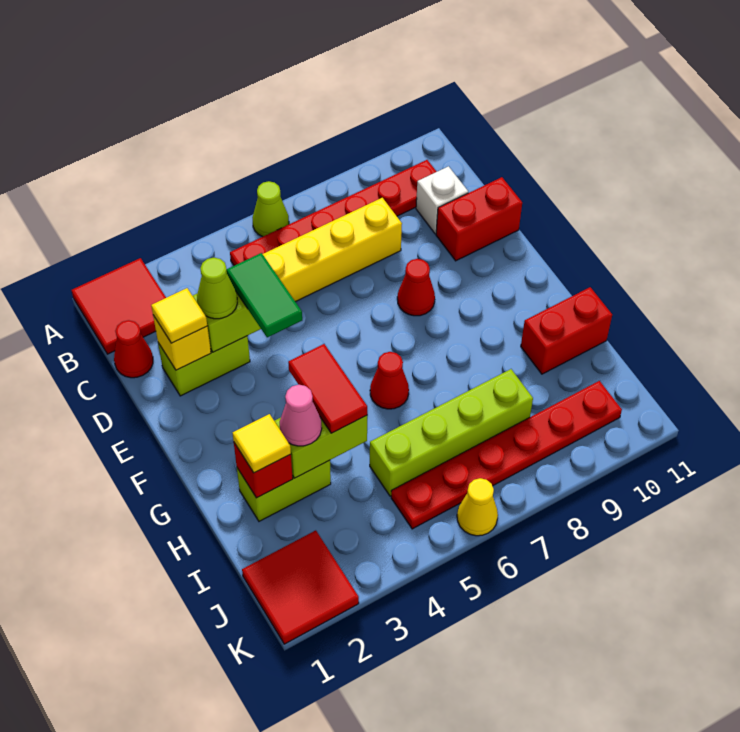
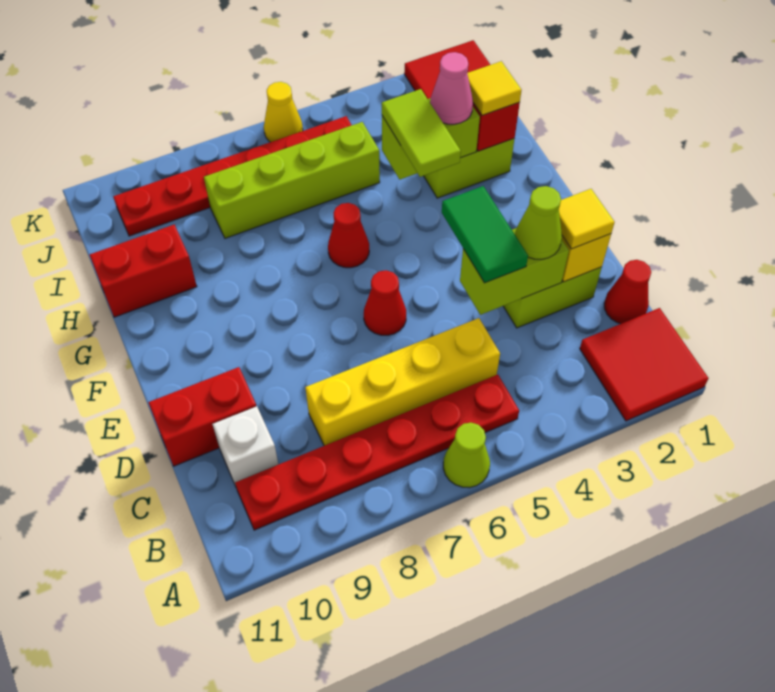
red 1x1 cone [397,259,435,316] -> red 1x1 cone moved to [364,270,406,335]
red 1x2 tile [288,344,367,433] -> lime 1x2 tile [382,89,461,177]

